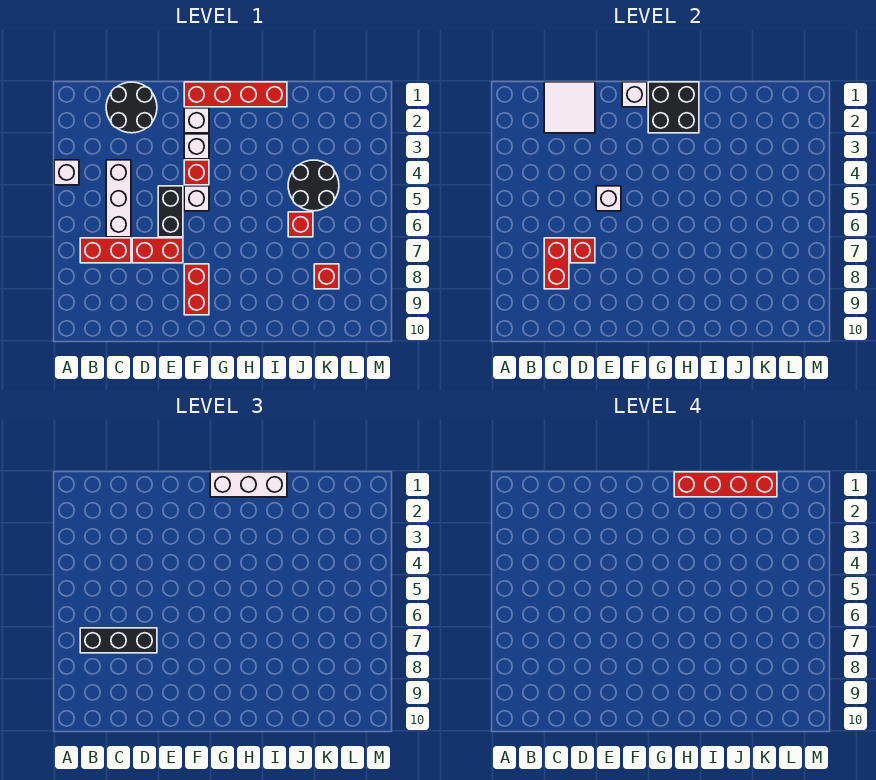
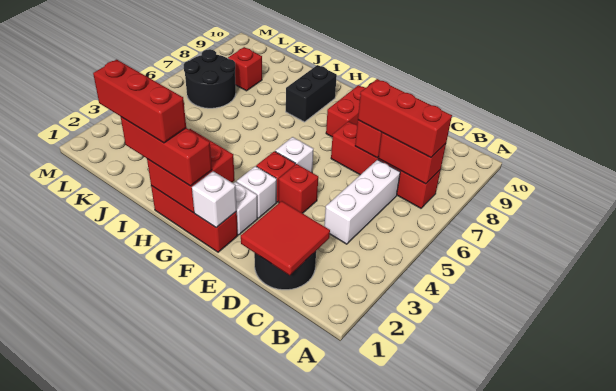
white 1x1 brick [54,160,79,185] -> none
black 1x3 brick [80,628,157,653] -> red 1x3 brick [358,79,452,158]
white 2x2 tile [544,82,595,133] -> red 2x2 tile [241,201,330,275]
red 1x2 brick [544,238,569,289] -> red 1x2 brick turned to [378,133,446,184]
black 1x2 brick [158,186,183,237] -> black 1x2 brick moved to [286,65,337,122]
white 1x1 brick [596,186,621,211] -> none
red 1x4 brick [184,82,287,107] -> red 1x3 brick [151,186,238,252]
black 2x2 brick [648,82,699,133] -> red 2x2 brick [147,129,235,213]
white 1x3 brick [210,472,287,497] -> red 1x3 brick [121,117,212,186]
red 1x4 brick [674,472,777,497] -> red 1x3 brick [93,60,186,143]
black 2x2 round brick [288,160,339,211] -> black 2x2 round brick moved to [184,49,236,108]
red 1x1 brick [288,212,313,237] -> red 1x1 brick moved to [279,164,318,213]

